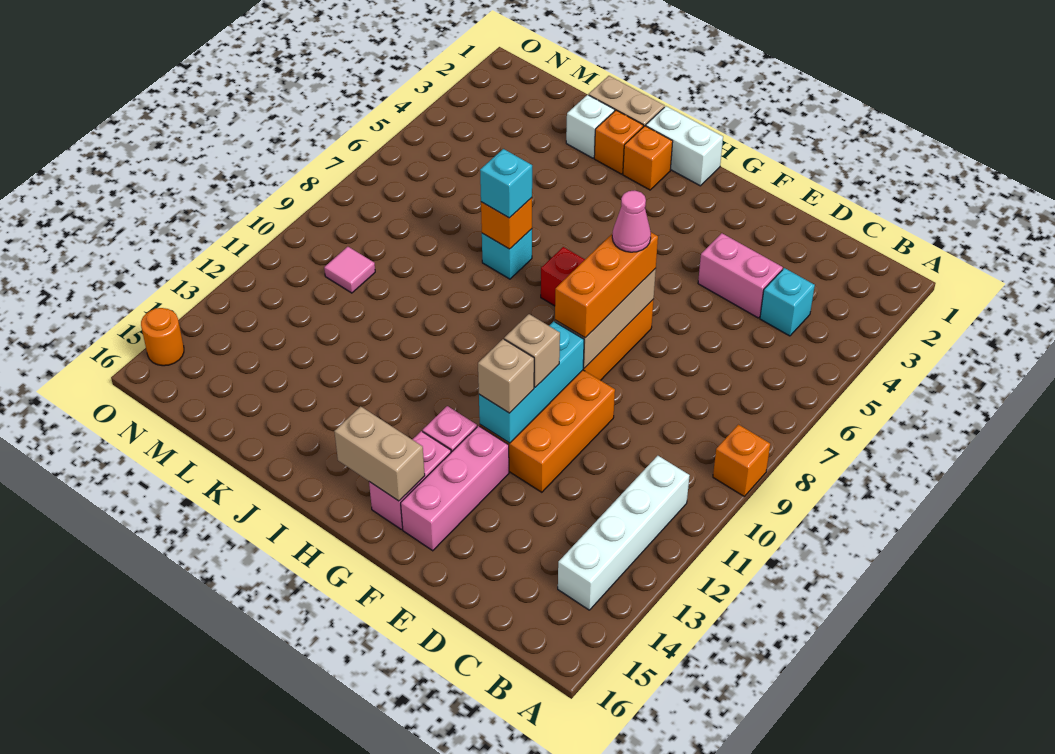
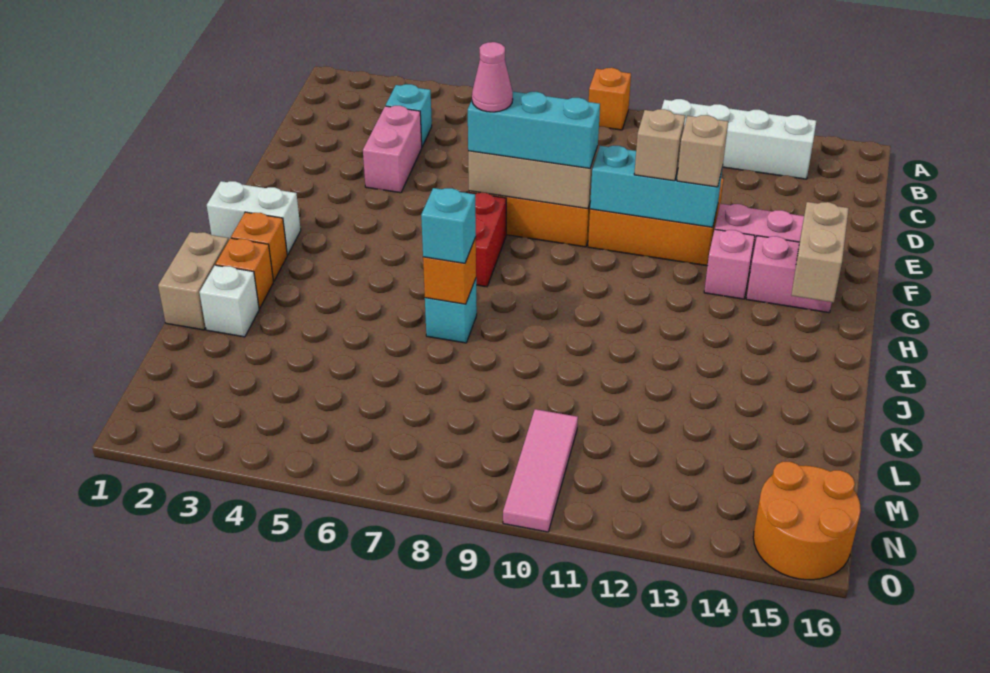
orange 1x3 brick [555,232,658,338] -> cyan 1x3 brick [468,92,600,168]
white 1x2 brick [646,106,723,186] -> white 1x2 brick turned to [207,181,301,255]
pink 1x1 tile [324,247,375,293] -> pink 1x3 tile [503,409,578,532]
orange 1x1 round brick [141,308,184,366] -> orange 2x2 round brick [753,462,861,580]

